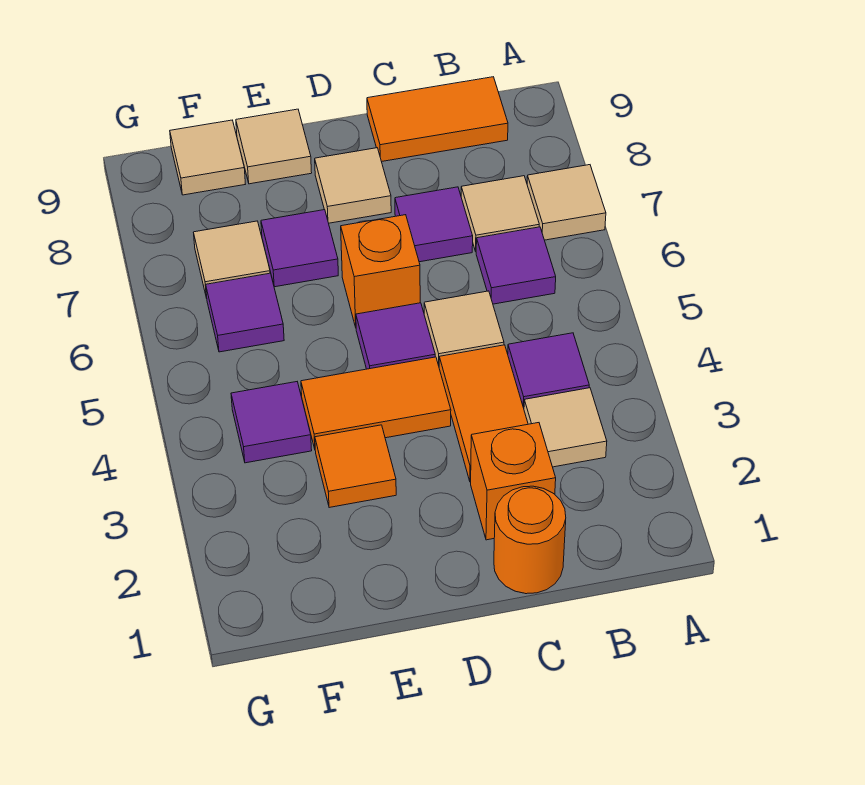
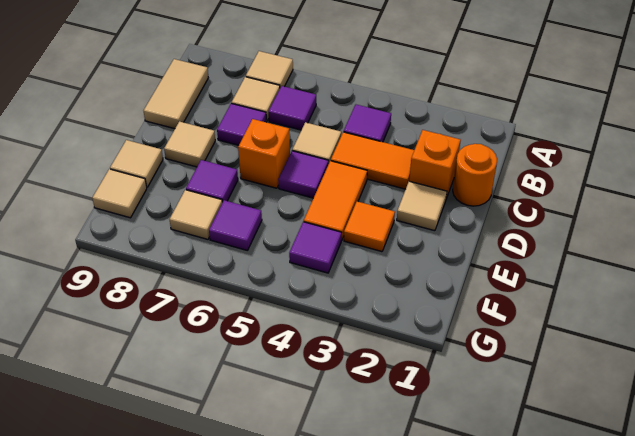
tan 1x1 tile [524,388,607,467] -> tan 1x1 tile moved to [397,181,447,231]
orange 1x2 tile [367,77,508,162] -> tan 1x2 tile [144,59,208,129]

